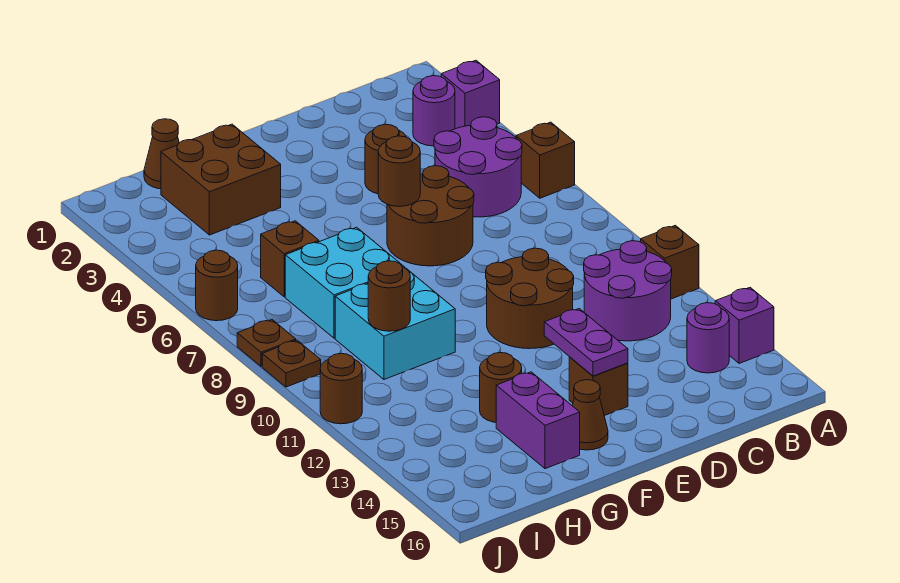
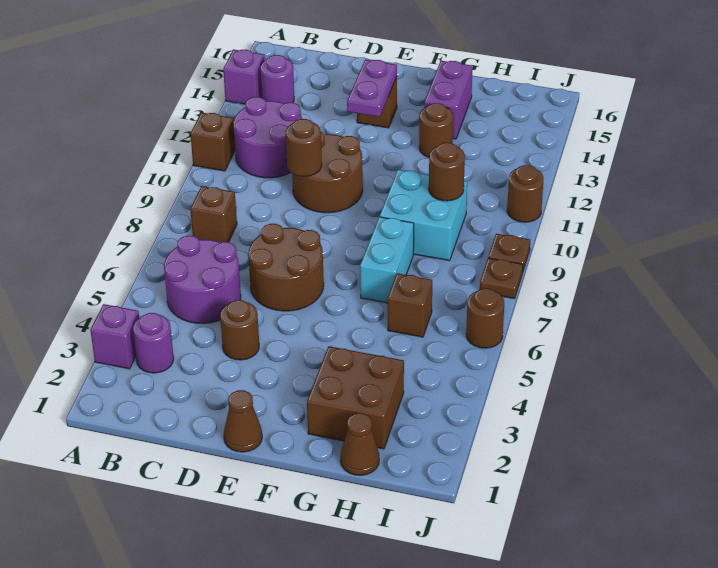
brown 1x1 brick [516,122,575,198] -> brown 1x1 brick moved to [190,186,237,243]
brown 1x1 round brick [378,136,420,206] -> brown 1x1 round brick moved to [286,119,322,176]
brown 1x1 cone [572,380,608,450] -> brown 1x1 cone moved to [224,390,262,452]
cyan 2x2 brick [285,227,405,338] -> cyan 1x2 brick [360,217,414,303]

